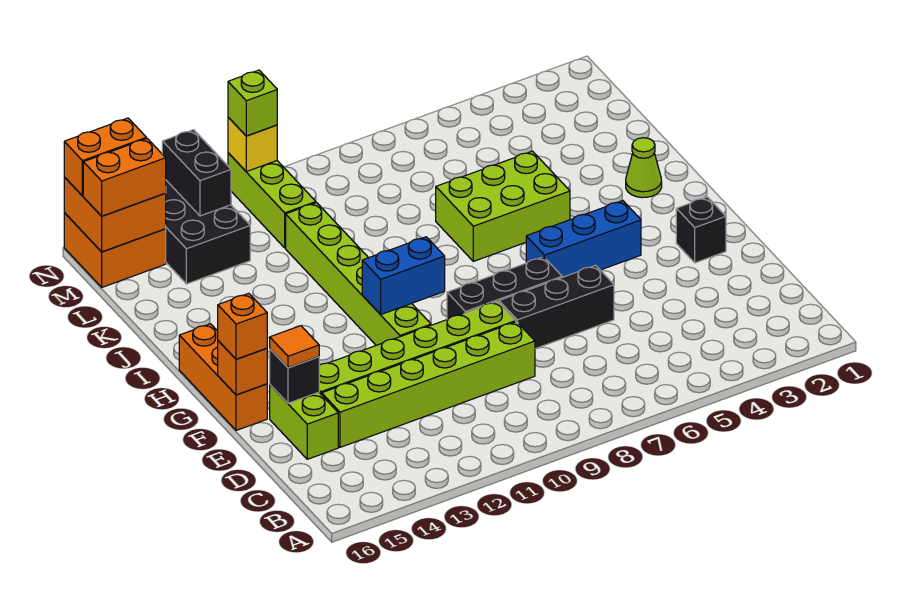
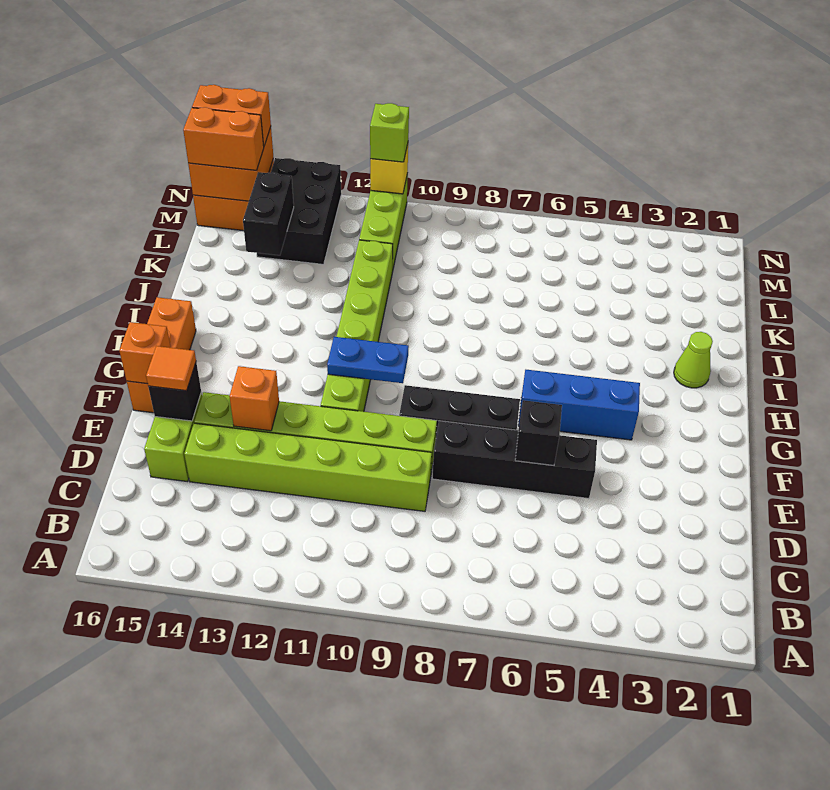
black 1x3 brick [499,265,614,349] -> black 1x4 brick [432,421,597,498]
black 1x1 brick [676,197,726,263] -> black 1x1 brick moved to [515,400,562,466]
orange 1x1 brick [218,293,267,359] -> orange 1x1 brick moved to [229,366,279,431]
blue 1x2 brick [362,237,445,315] -> blue 1x2 plate [327,337,409,383]
lime 2x3 brick [436,151,570,261] -> none
black 1x2 brick [162,130,231,216] -> black 1x2 brick moved to [243,172,294,255]

